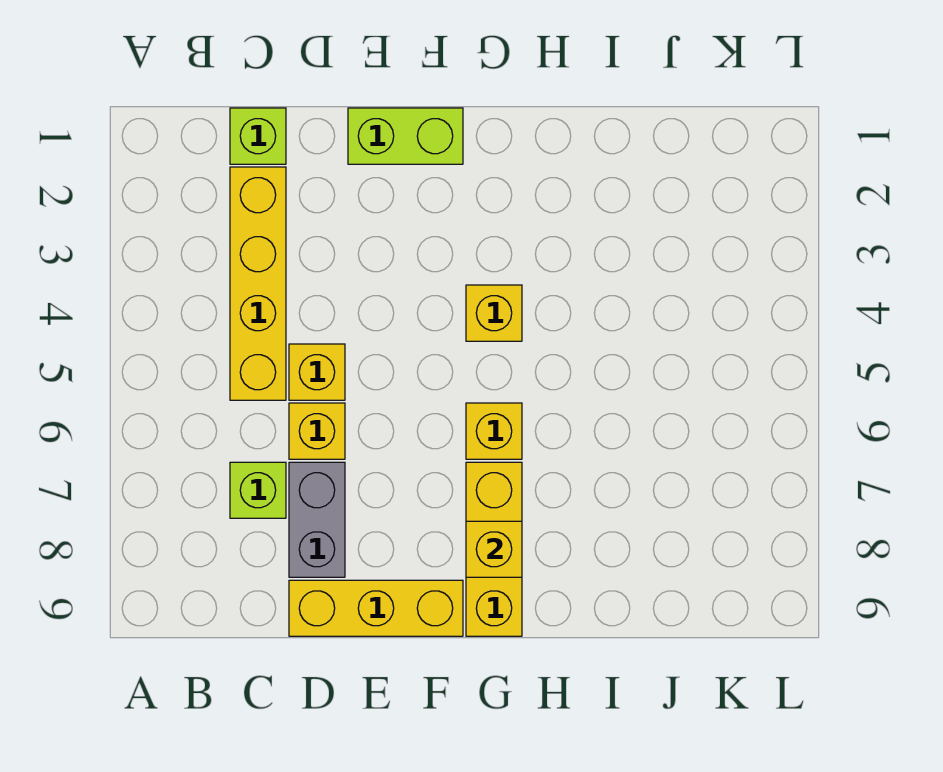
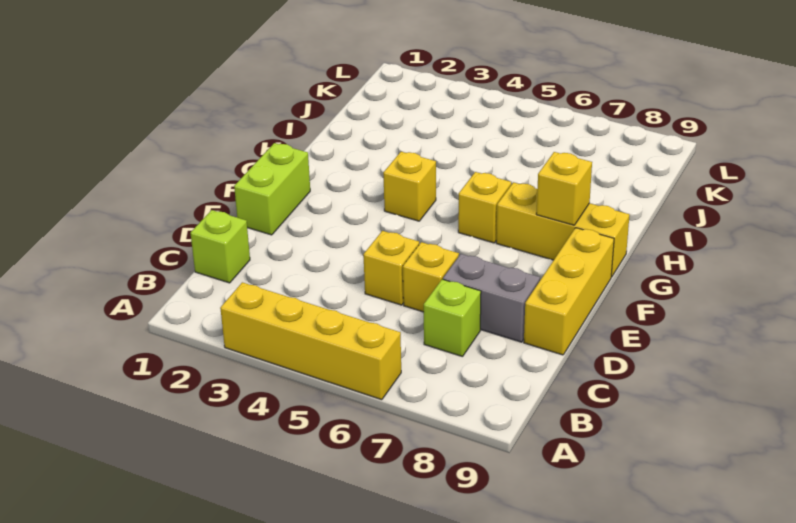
yellow 1x4 brick [230,167,286,400] -> yellow 1x4 brick moved to [220,282,401,400]

